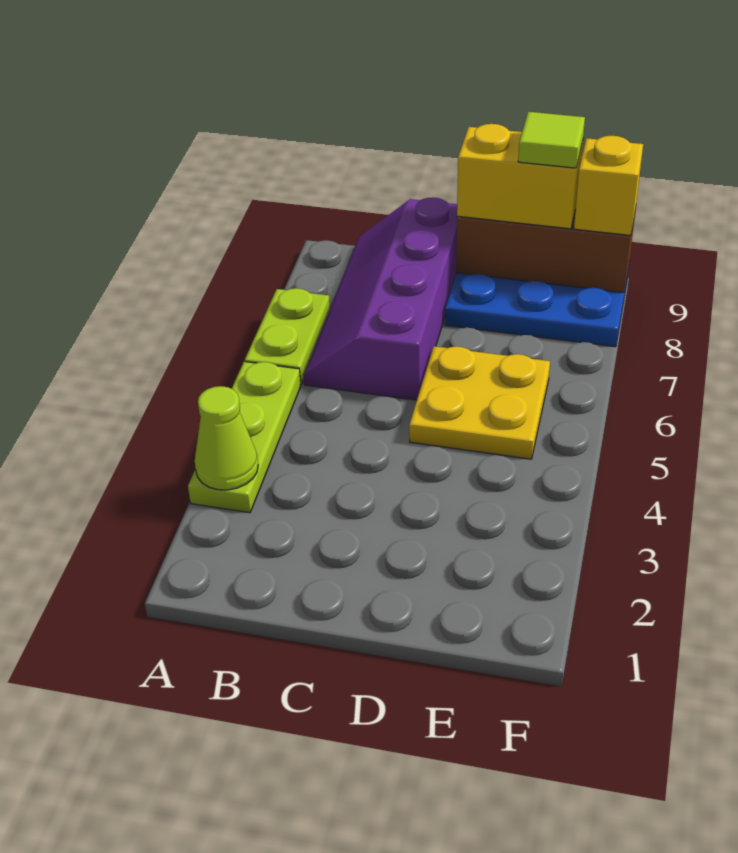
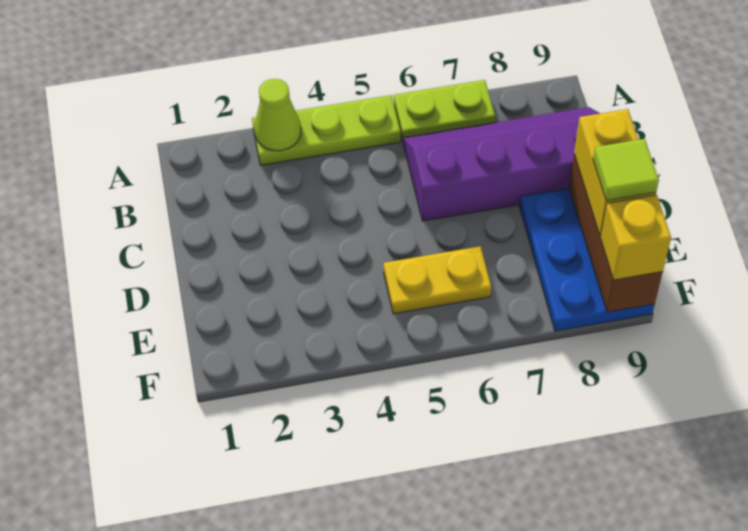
yellow 2x2 plate [409,346,550,459] -> yellow 1x2 plate [384,246,491,314]

